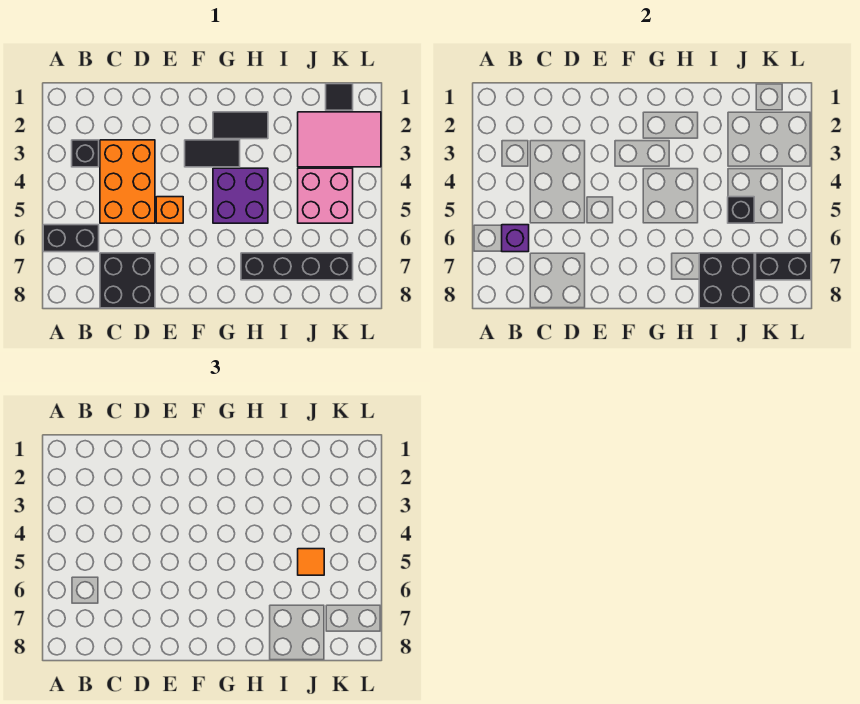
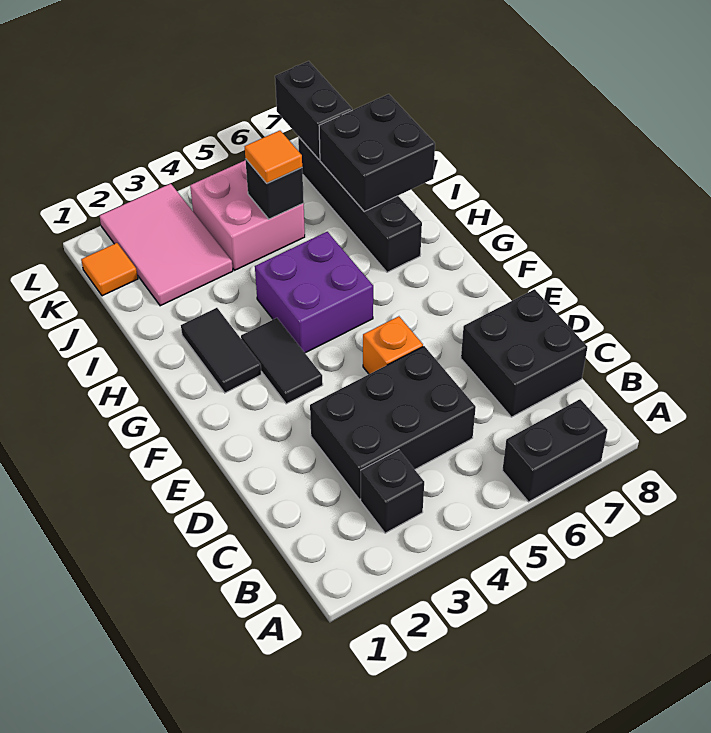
black 1x2 brick [43,225,99,252] -> black 1x2 brick turned to [502,399,607,502]
purple 1x1 brick [502,225,529,252] -> none
orange 2x3 brick [100,140,155,223] -> black 2x3 brick [310,346,476,499]
black 1x1 tile [326,84,353,110] -> orange 1x1 tile [81,243,138,296]

